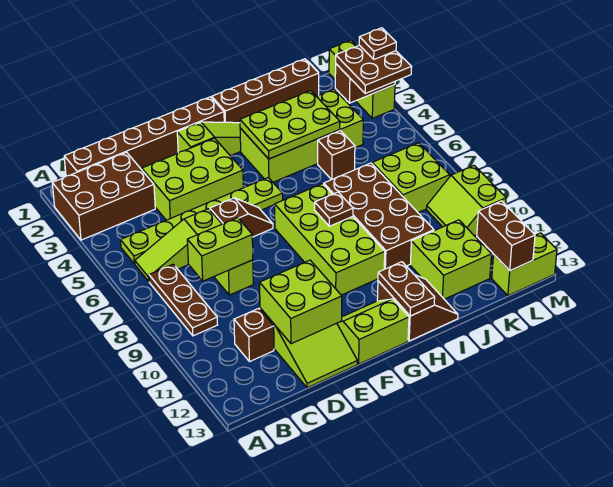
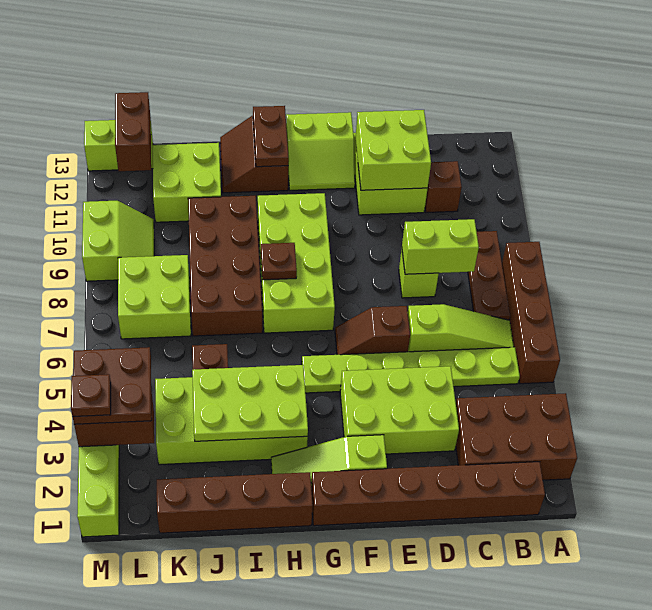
none -> brown 1x4 brick [502,242,560,384]

